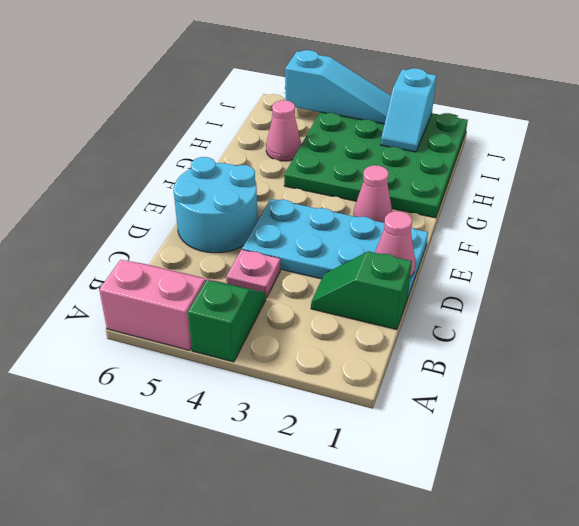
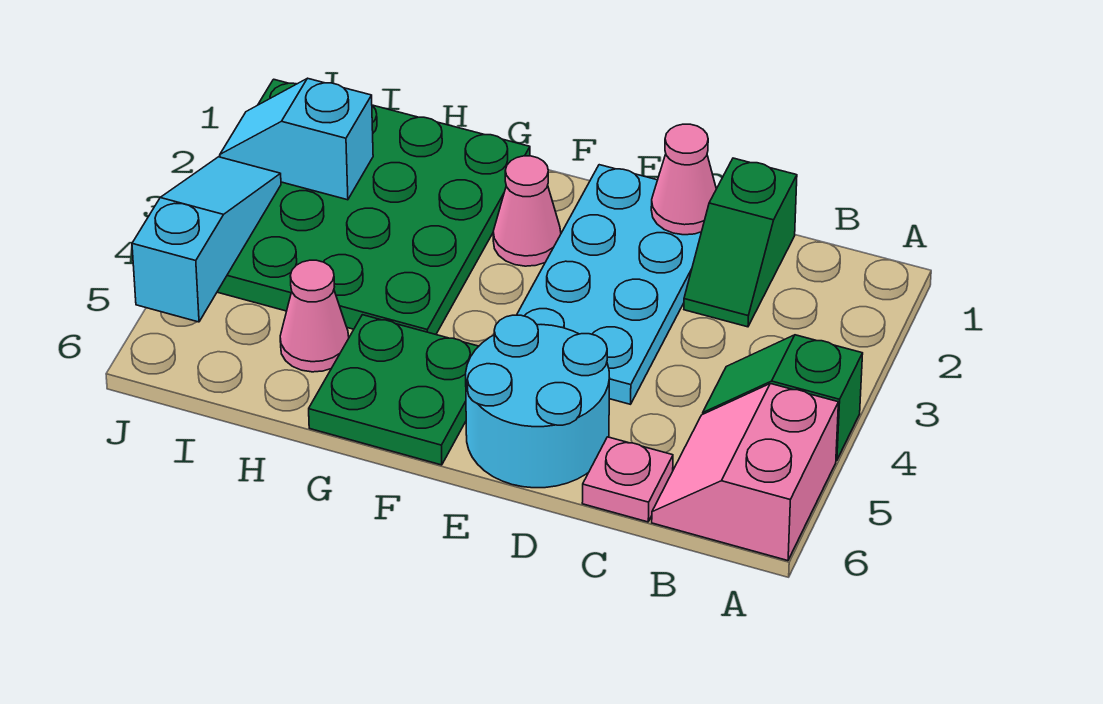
pink 1x1 plate [226,250,280,298] -> pink 1x1 plate moved to [582,437,673,522]
none -> green 2x2 plate [309,315,479,465]
cyan 1x2 slope [381,68,437,152] -> cyan 1x2 slope turned to [220,78,373,200]

